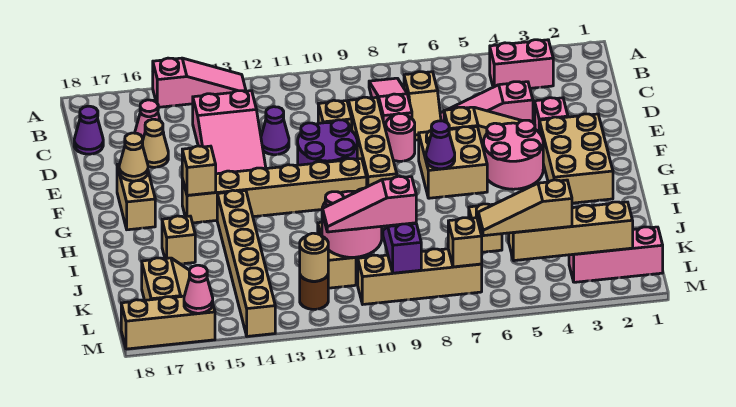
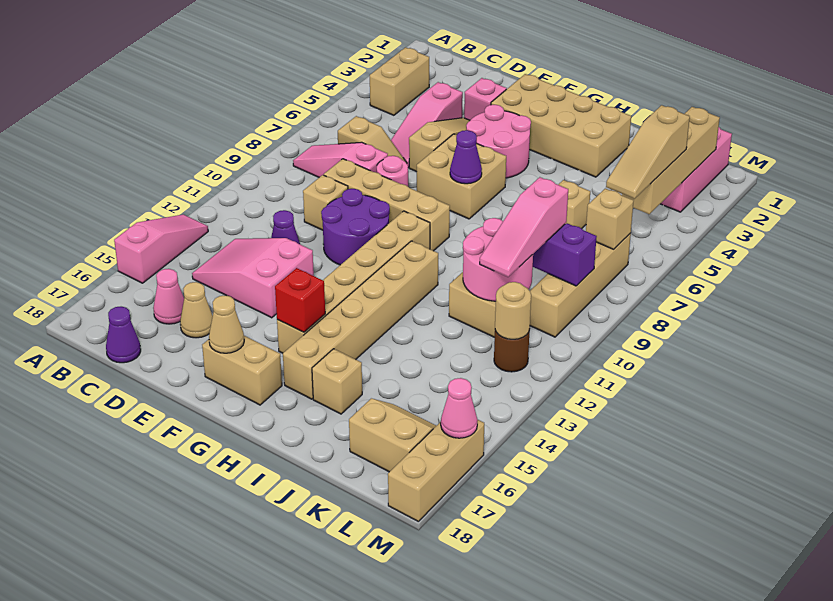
pink 1x2 brick [490,40,553,88] -> tan 1x2 brick [370,47,429,115]
pink 2x3 slope [193,91,266,174] -> pink 2x3 slope turned to [192,238,314,318]
tan 2x3 brick [539,114,613,203] -> tan 2x4 brick [491,74,631,177]
tan 1x1 brick [182,146,216,195] -> red 1x1 brick [275,268,325,332]
tan 1x6 brick [217,190,275,336] -> tan 1x6 brick turned to [283,241,438,399]

